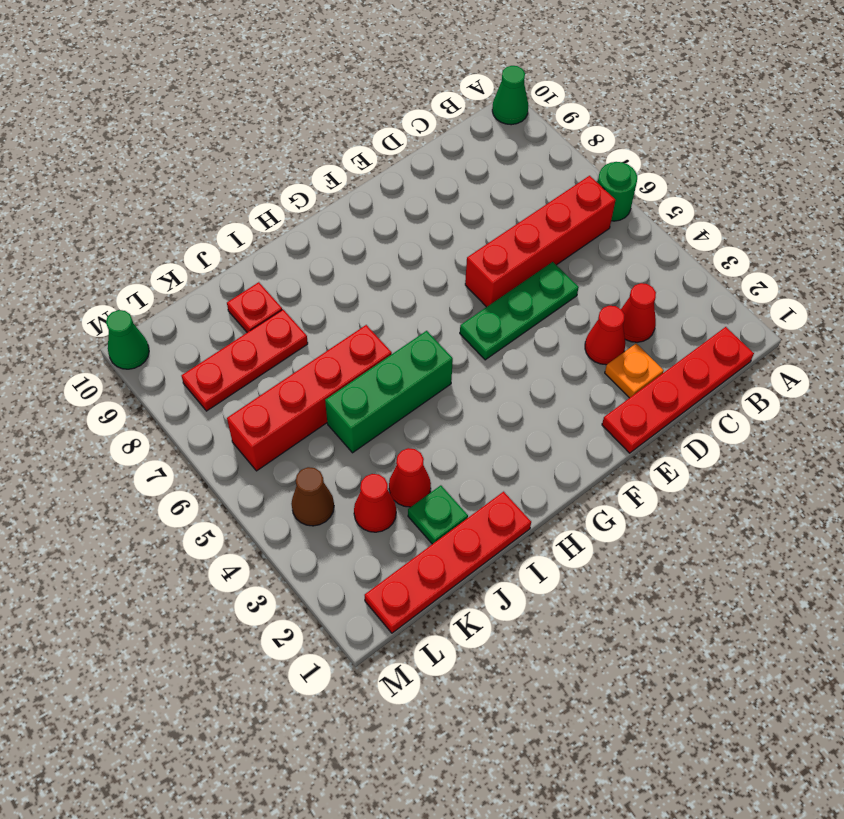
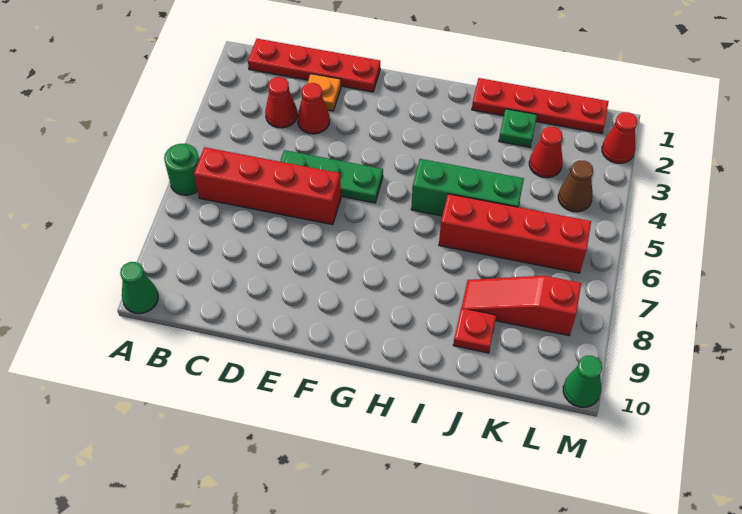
red 1x1 cone [389,448,431,507] -> red 1x1 cone moved to [602,112,637,163]
red 1x3 plate [181,310,308,411] -> red 1x3 slope [461,276,581,336]

